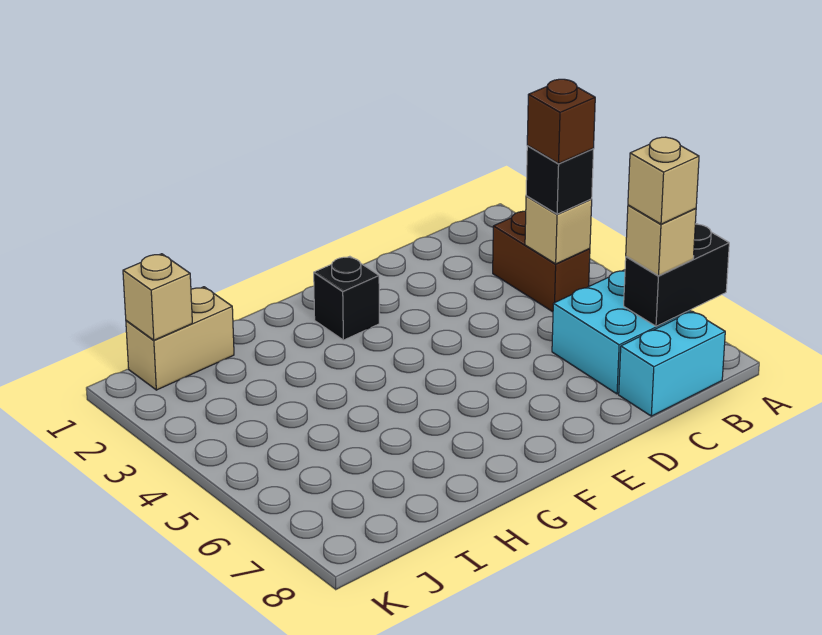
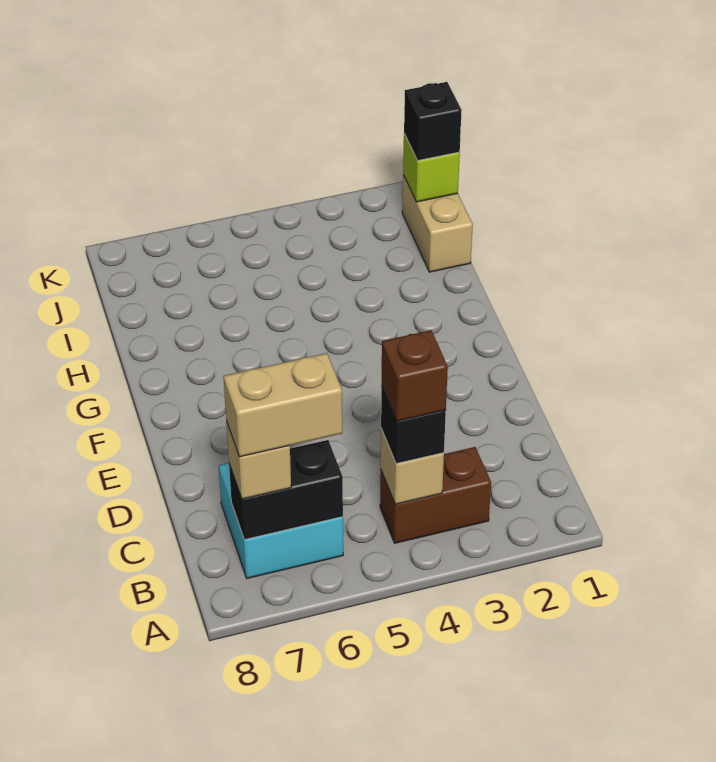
black 1x2 brick [624,224,729,326] -> black 1x2 brick turned to [229,440,343,540]
tan 1x1 brick [628,137,699,224] -> tan 1x2 brick [223,353,342,457]
cyan 1x2 brick [619,311,725,416] -> none
black 1x1 brick [314,256,379,340] -> black 1x1 brick moved to [404,82,462,161]
tan 1x1 brick [123,254,192,340] -> lime 1x1 brick [403,134,460,202]

